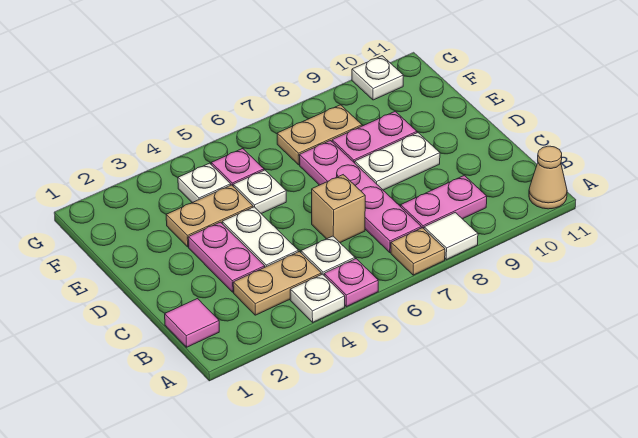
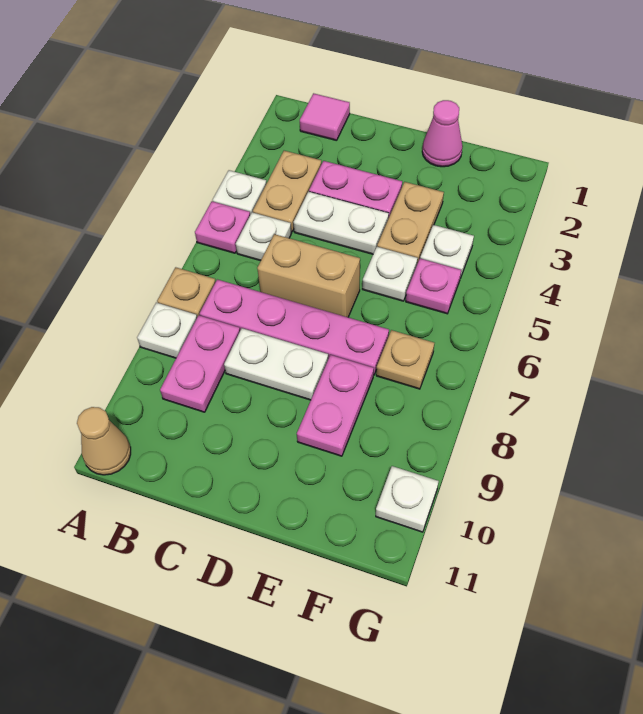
white 1x1 tile [424,212,478,260] -> white 1x1 plate [137,303,197,358]
tan 1x1 brick [312,175,365,243] -> tan 1x2 brick [257,234,360,317]
white 1x2 plate [355,133,440,190] -> white 1x2 plate turned to [224,328,328,400]
none -> pink 1x1 cone [422,100,463,167]
tan 1x2 plate [277,105,362,165] -> tan 1x1 plate [376,330,434,389]

